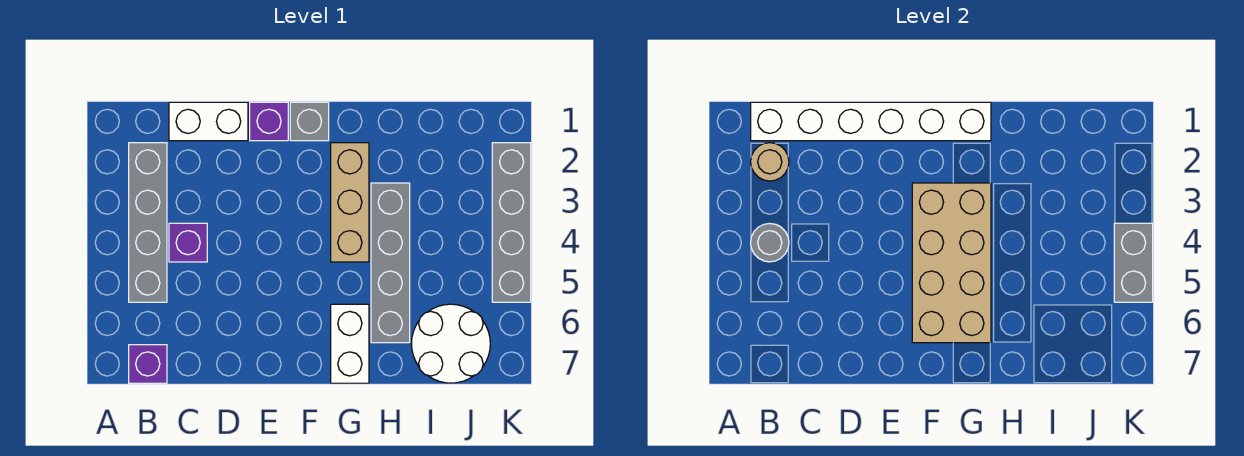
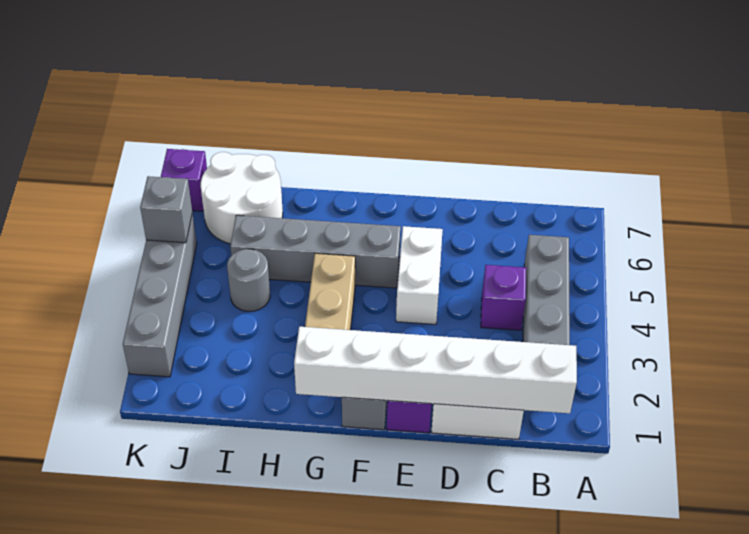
tan 1x1 round brick [751,143,789,181] -> none
grey 1x1 round brick [751,223,789,262] -> grey 1x1 round brick moved to [227,249,270,312]
purple 1x1 brick [129,345,167,383] -> purple 1x1 brick moved to [161,149,207,211]
tan 2x4 brick [912,183,991,343] -> none
white 1x2 brick [331,304,369,383] -> white 1x2 brick moved to [396,226,443,324]
grey 1x4 brick [371,183,410,343] -> grey 1x4 brick turned to [230,215,401,288]
grey 1x2 brick [1114,223,1153,302] -> grey 1x1 brick [140,176,192,243]

